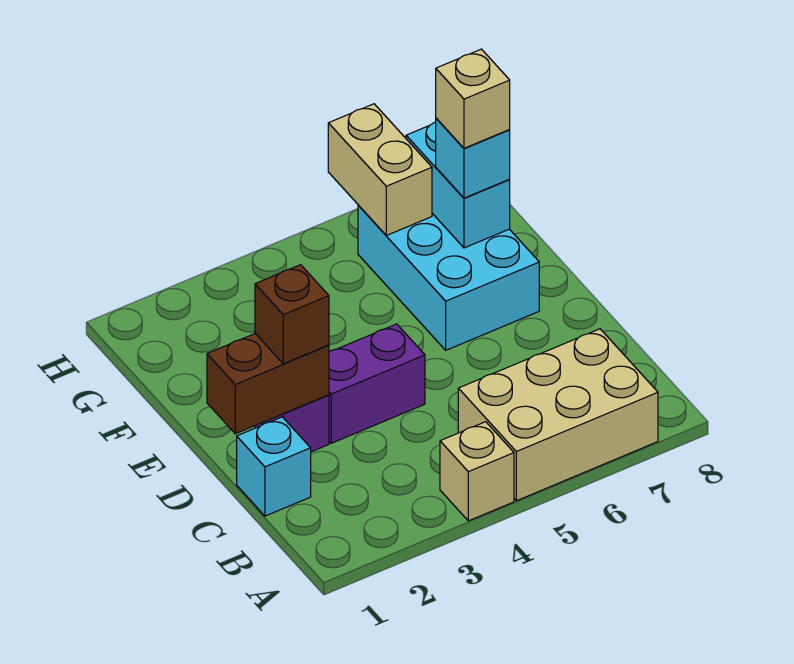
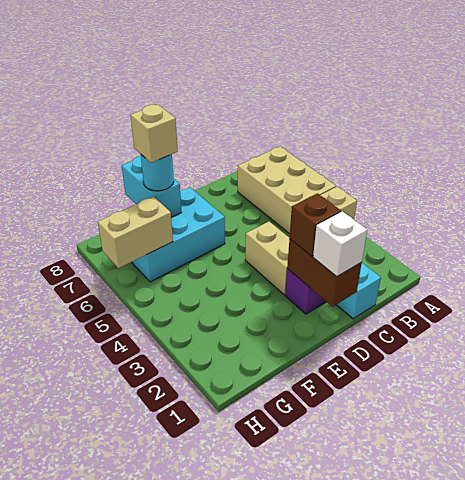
none -> white 1x1 brick [313,211,367,277]
purple 1x2 brick [329,324,425,443] -> tan 1x2 brick [245,222,290,295]
cyan 1x2 brick [406,122,510,248] -> cyan 1x2 brick turned to [122,156,182,217]
cyan 1x1 brick [436,118,510,198] -> cyan 1x1 round brick [141,154,174,191]

